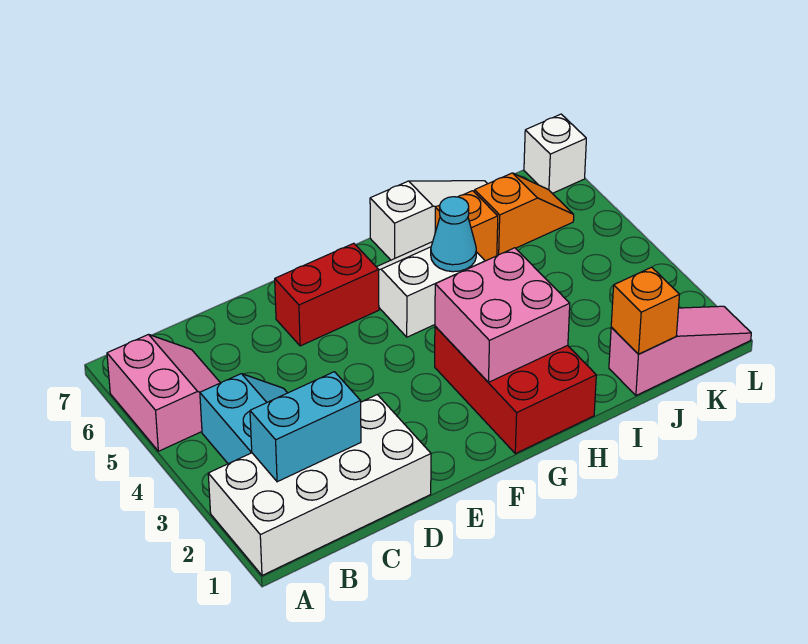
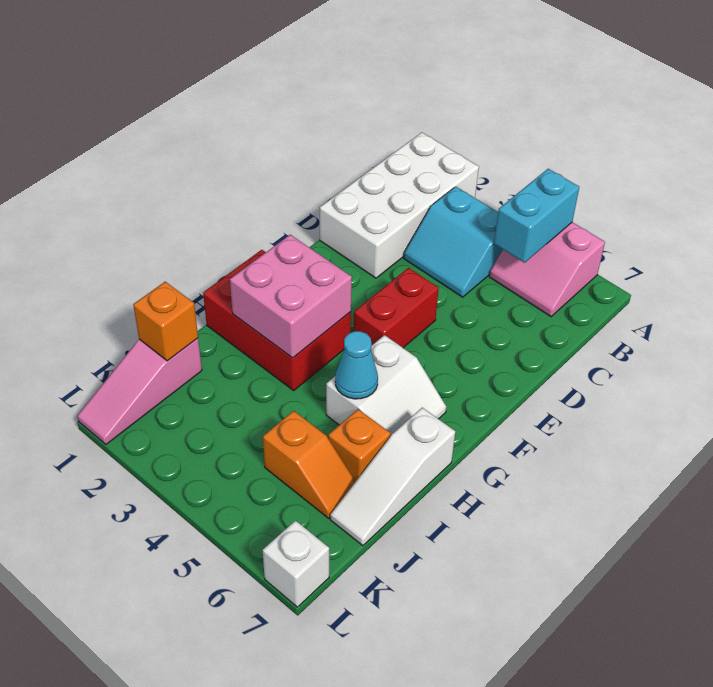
cyan 1x2 brick [250,372,361,482] -> cyan 1x2 brick moved to [494,169,579,263]
red 1x2 brick [275,243,379,346] -> red 1x2 brick moved to [353,268,439,348]
orange 1x2 slope [474,173,574,255] -> orange 1x2 slope turned to [263,411,356,518]

